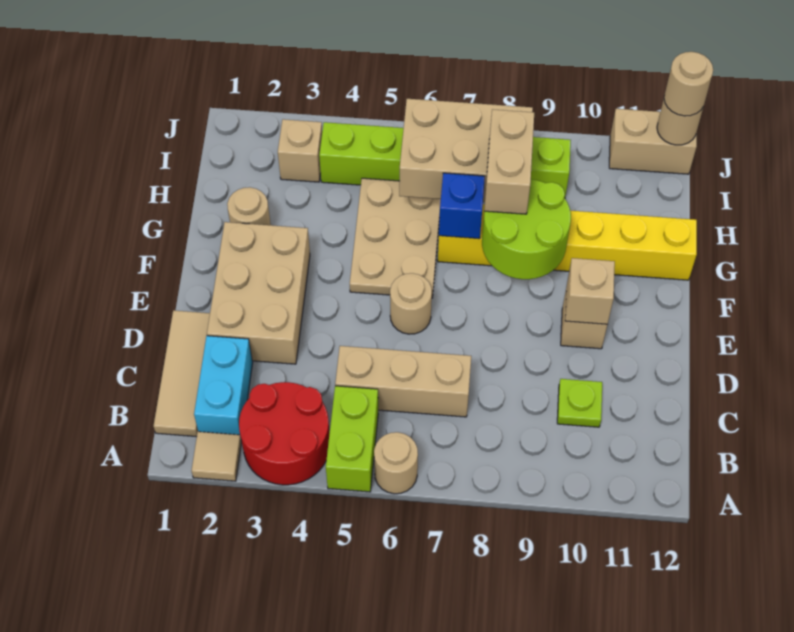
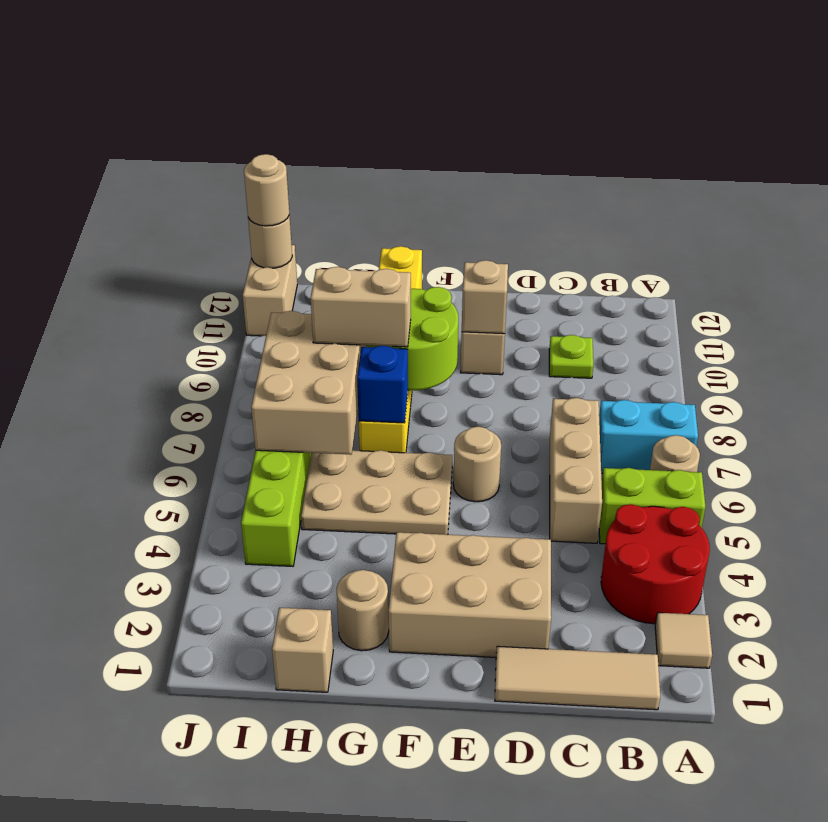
cyan 1x2 brick [194,336,253,437] -> cyan 1x2 brick moved to [599,400,698,473]
tan 1x1 brick [278,119,322,182] -> tan 1x1 brick moved to [272,608,333,692]

